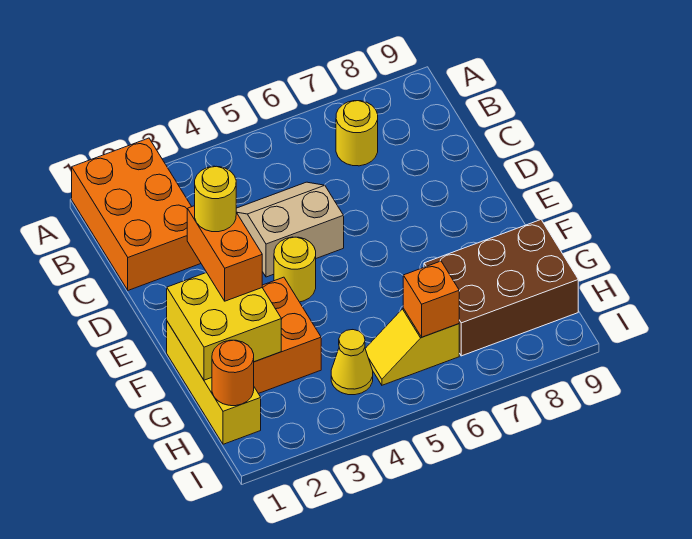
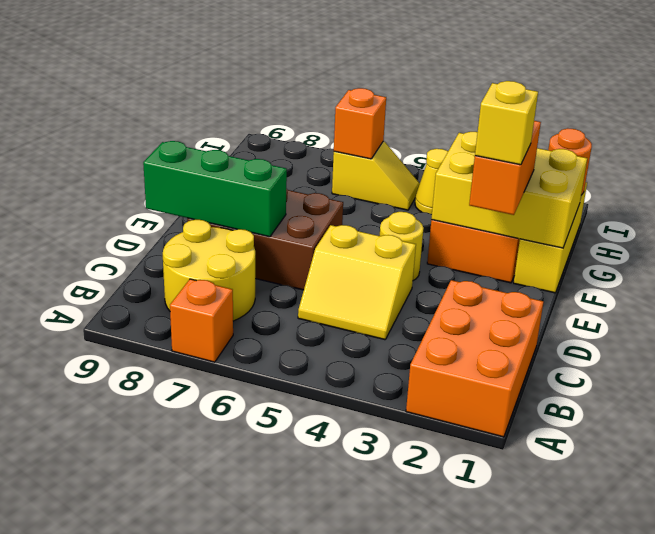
none -> orange 1x1 brick [170,279,233,362]
yellow 1x1 round brick [336,101,378,166] -> yellow 2x2 round brick [163,220,255,321]
tan 2x2 slope [236,182,344,277] -> yellow 2x2 slope [298,225,416,340]
none -> green 1x3 brick [143,141,287,237]
yellow 1x1 round brick [195,166,237,232] -> yellow 1x1 brick [475,81,538,165]
yellow 2x2 brick [167,273,281,380] -> yellow 2x3 brick [431,132,587,248]
brown 2x3 brick [424,220,578,356] -> brown 2x3 brick moved to [187,189,343,290]

